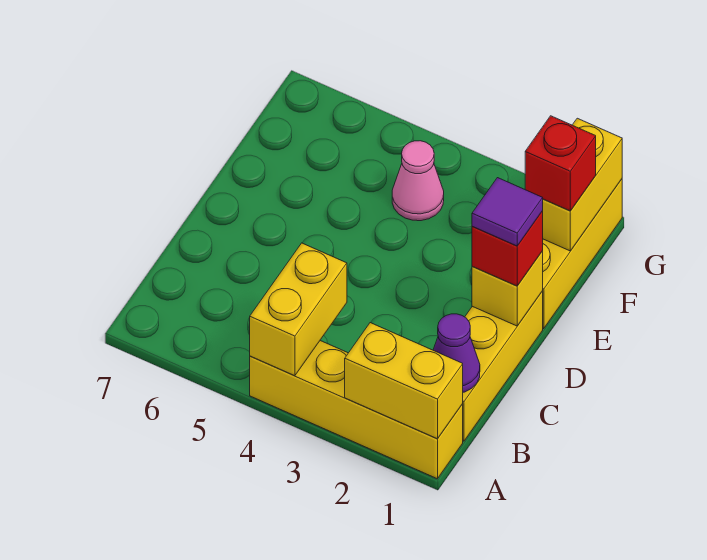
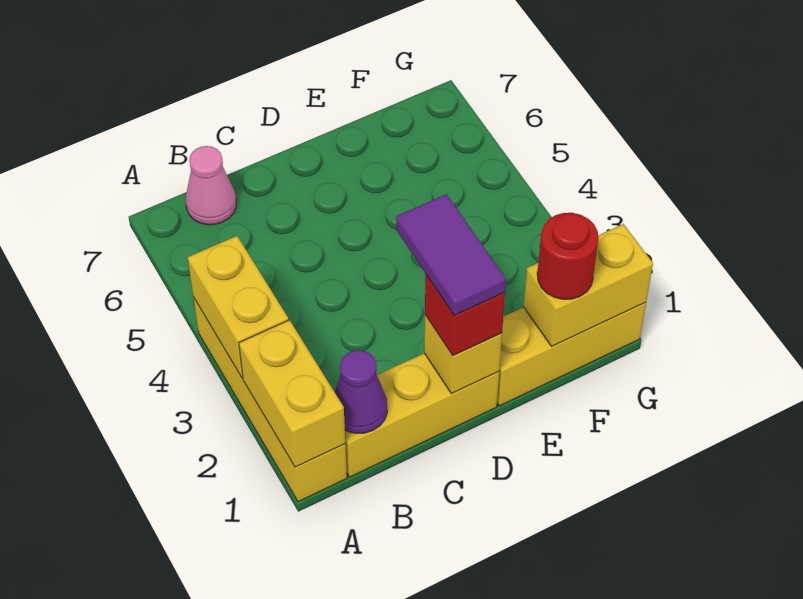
yellow 1x2 brick [250,243,347,376] -> yellow 1x2 brick turned to [188,236,288,378]
purple 1x1 tile [472,178,543,246] -> purple 1x2 tile [396,194,506,316]
red 1x1 brick [525,116,596,211] -> red 1x1 round brick [537,213,598,299]
pink 1x1 cone [392,141,444,221] -> pink 1x1 cone moved to [186,146,236,225]

